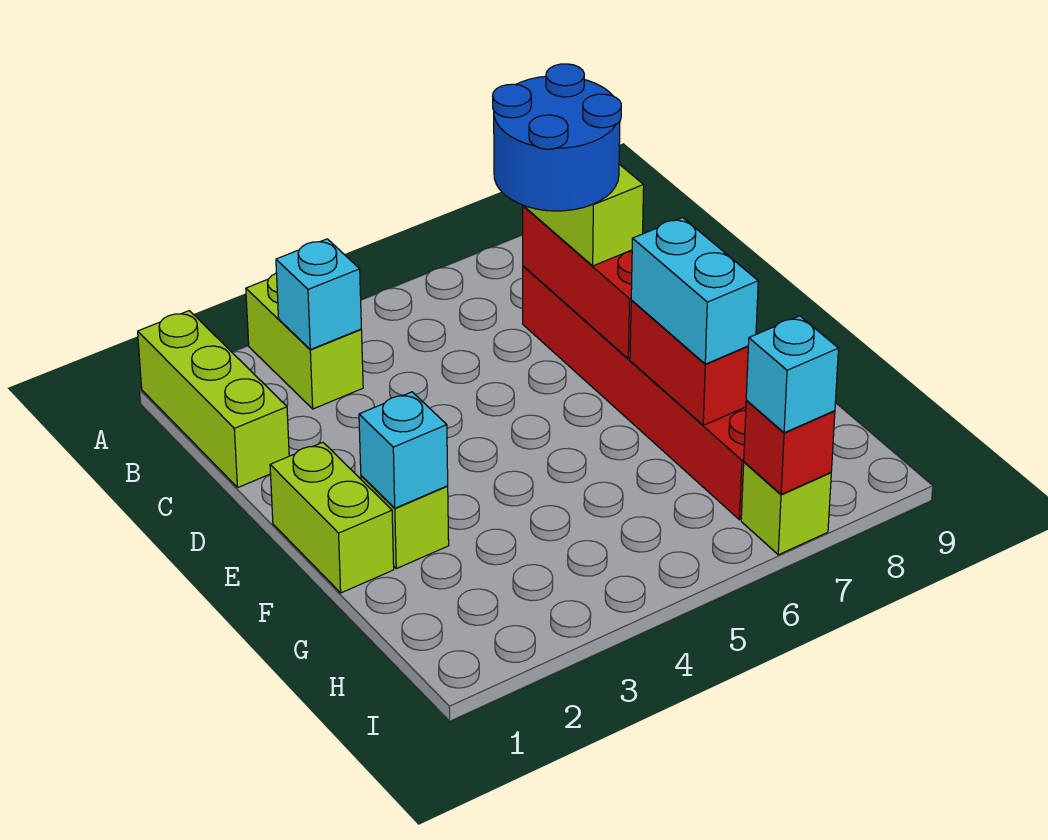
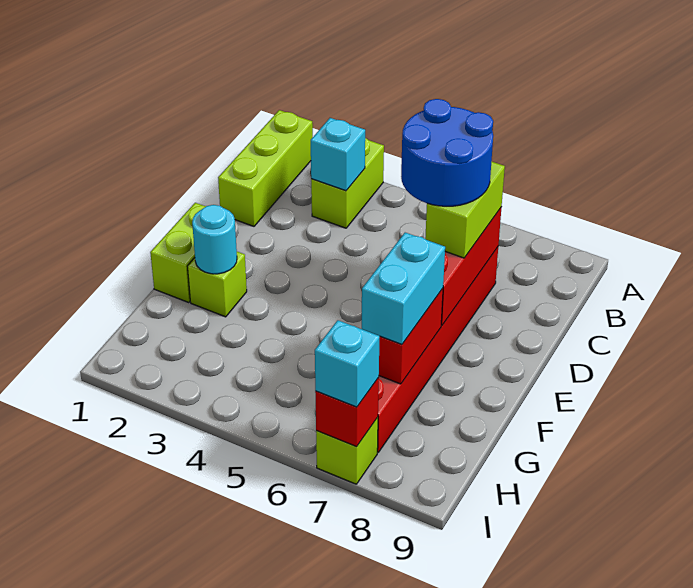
cyan 1x1 brick [359,392,448,508] -> cyan 1x1 round brick [192,205,237,274]

